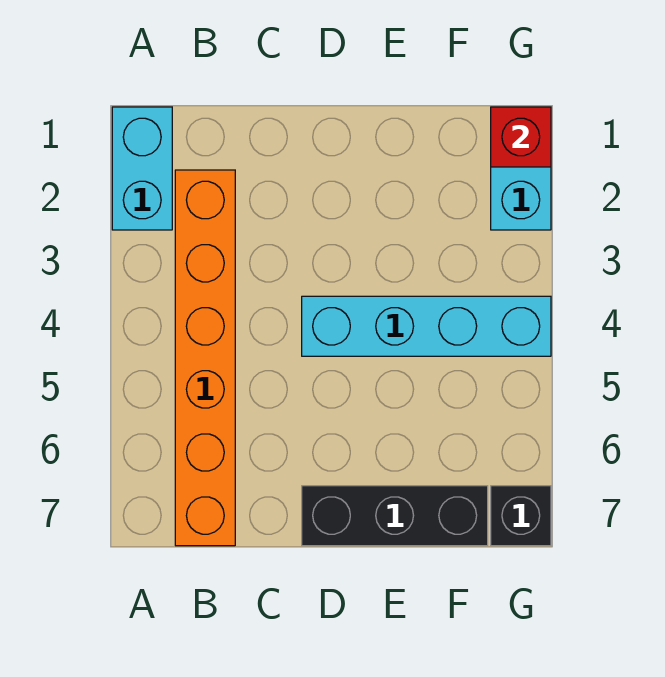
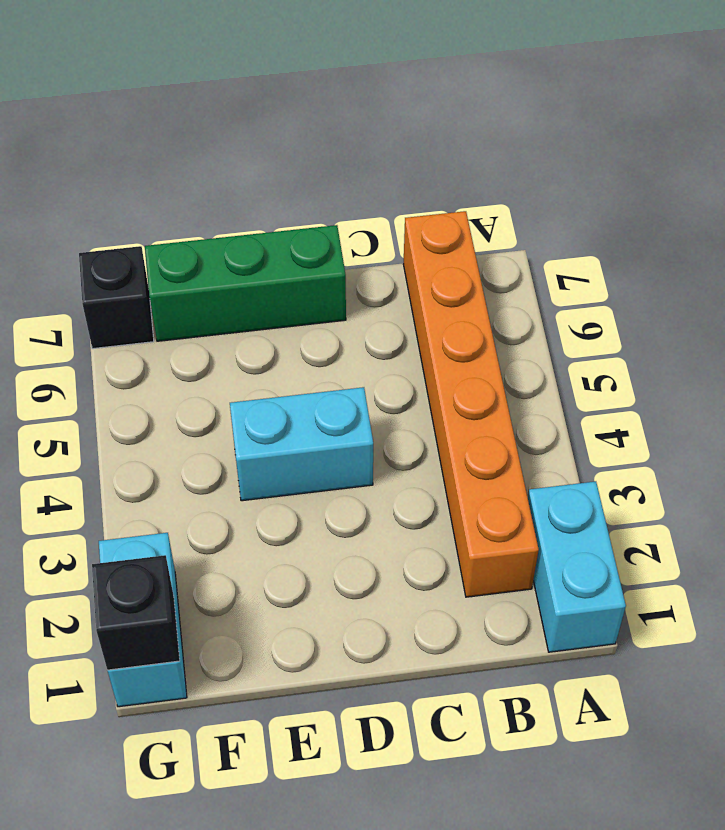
cyan 1x4 brick [302,296,551,356] -> cyan 1x2 brick [230,387,373,501]
black 1x3 brick [302,486,488,546] -> green 1x3 brick [145,225,346,341]
red 1x1 brick [491,107,551,167] -> black 1x1 brick [92,555,180,670]

